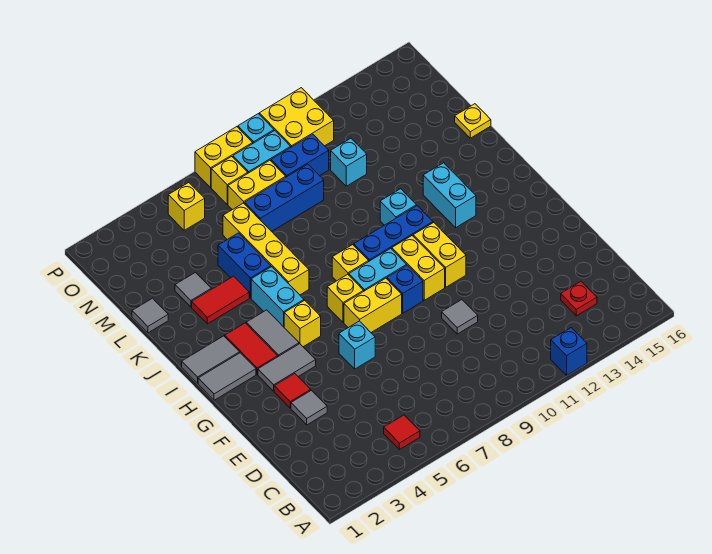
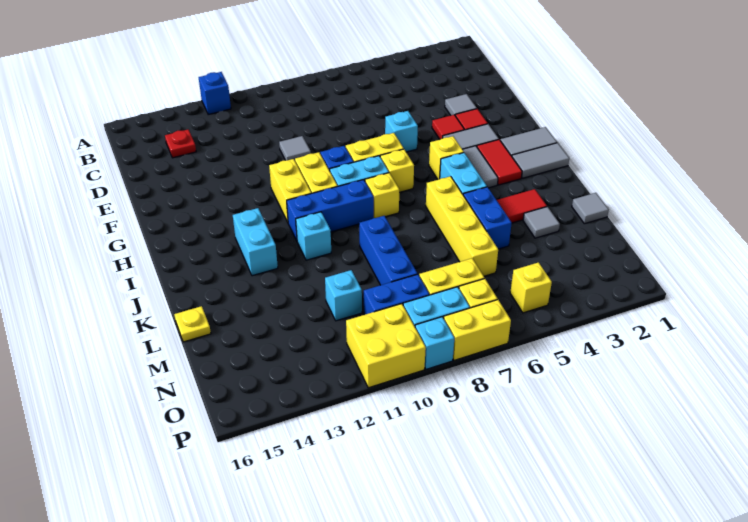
red 1x1 tile [384,415,420,450] -> red 1x1 tile moved to [432,115,464,139]
blue 1x3 brick [245,164,324,231] -> blue 1x3 brick turned to [359,216,417,285]

